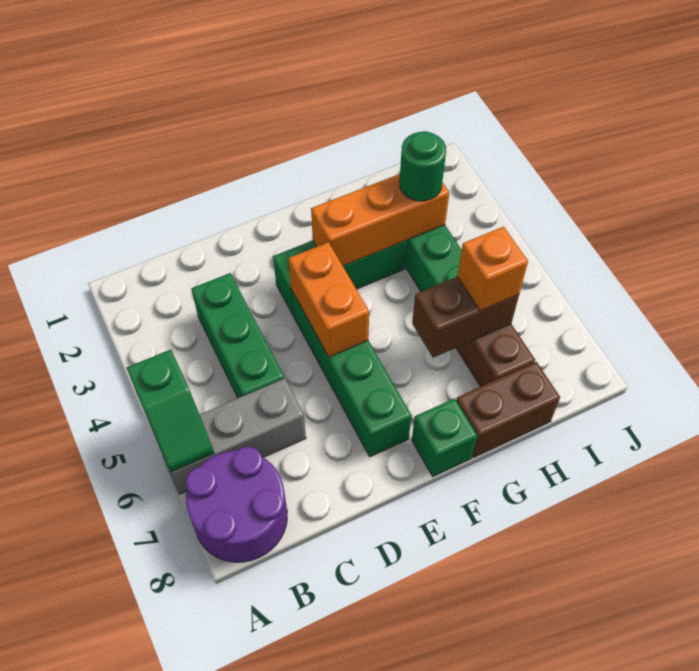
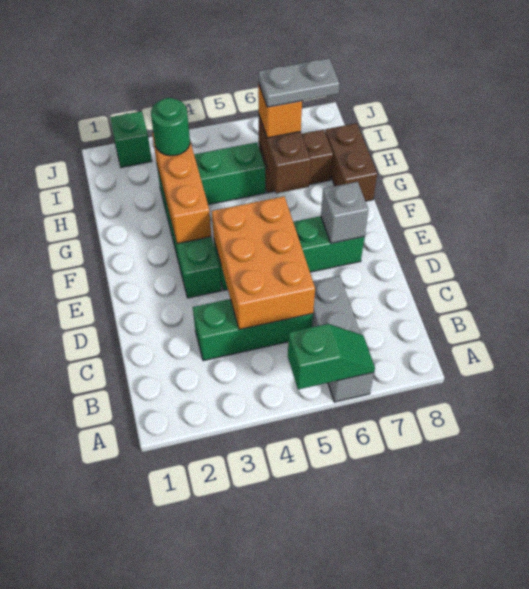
purple 2x2 round brick [186,447,287,562] -> none
orange 1x2 brick [288,242,369,357] -> orange 2x3 brick [212,196,315,330]
none -> grey 1x1 brick [321,182,368,243]
green 1x1 brick [412,398,477,476] -> green 1x1 brick moved to [110,111,152,167]
none -> grey 1x2 plate [258,58,340,107]

